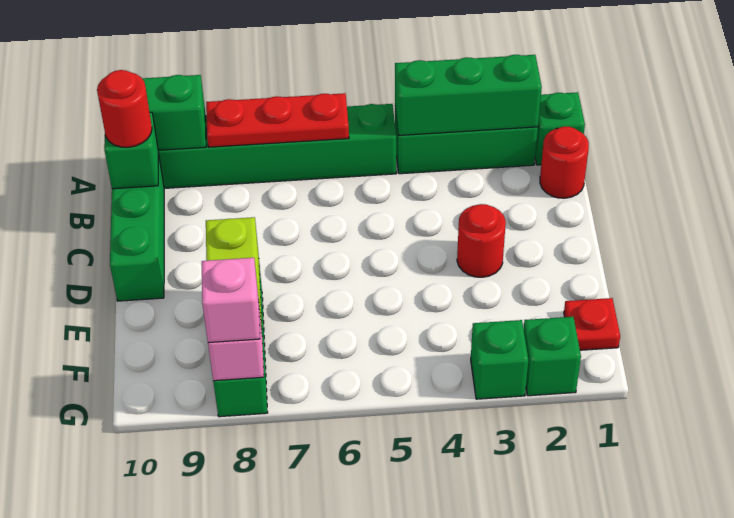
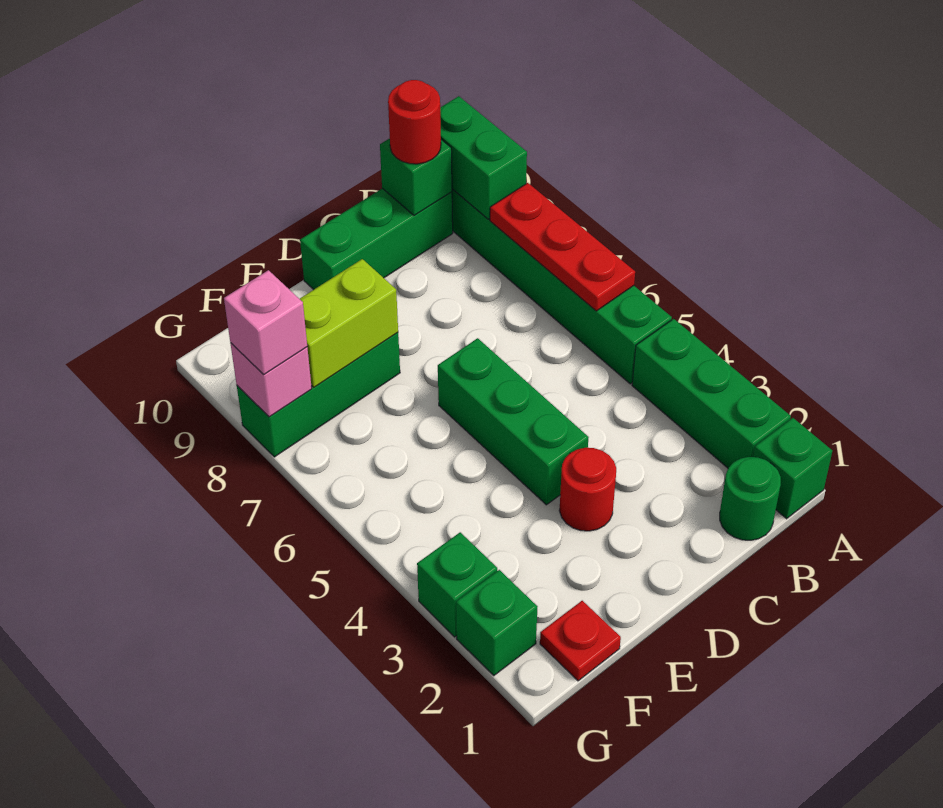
green 1x3 brick [395,55,542,135] -> green 1x3 brick moved to [438,338,589,505]
red 1x1 round brick [540,126,589,198] -> green 1x1 round brick [720,457,781,540]

